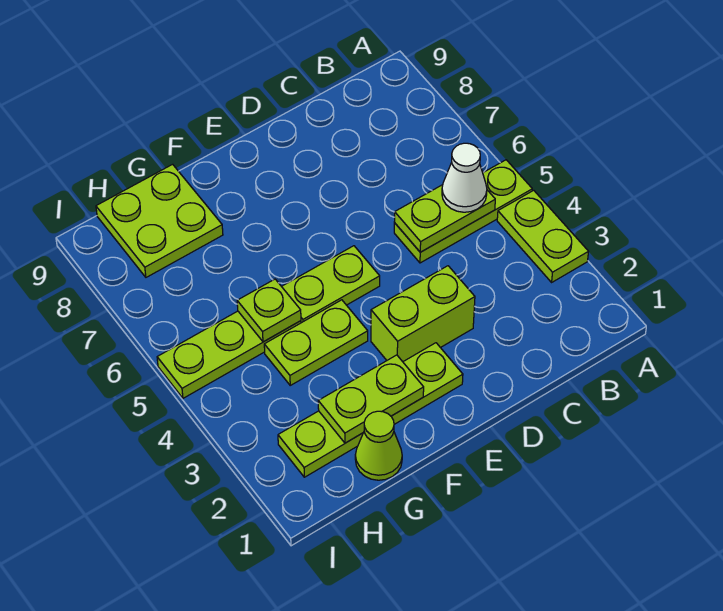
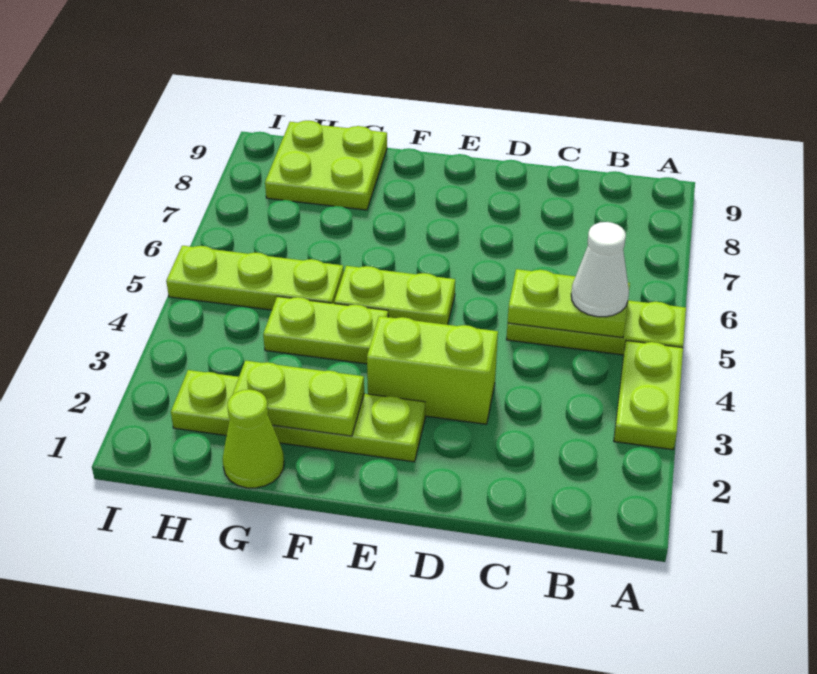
lime 1x1 plate [237,279,301,342] -> none

